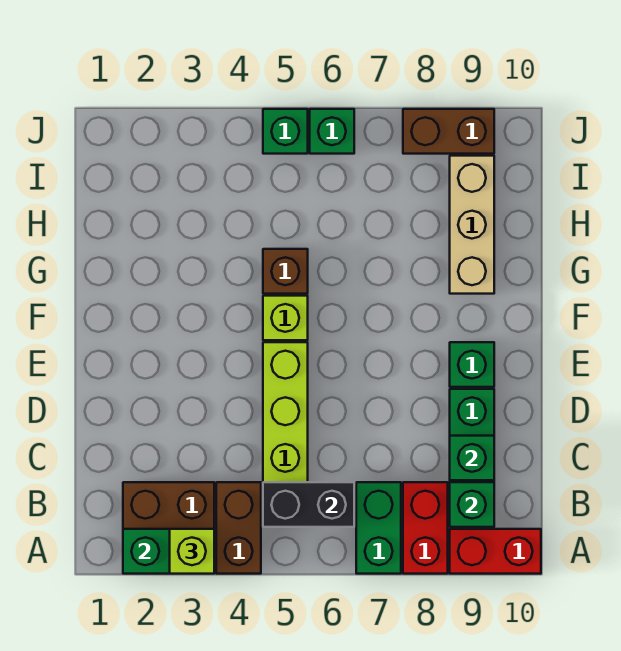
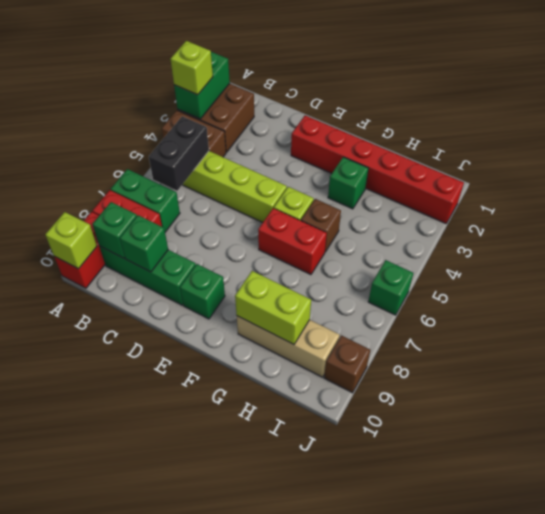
none -> lime 1x1 brick [45,212,97,269]
none -> red 1x6 brick [291,116,464,224]
none -> red 1x2 brick [258,208,327,275]
none -> lime 1x2 brick [235,271,311,344]
green 1x1 brick [263,109,308,154] -> green 1x1 brick moved to [328,157,368,209]
brown 1x2 brick [403,109,494,154] -> brown 1x1 brick [324,336,370,393]

